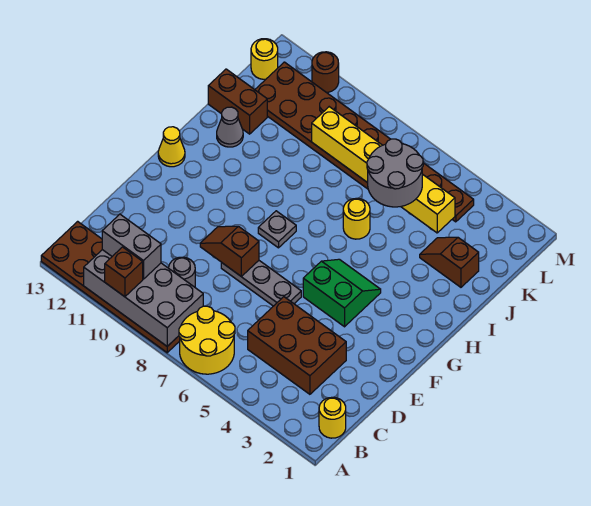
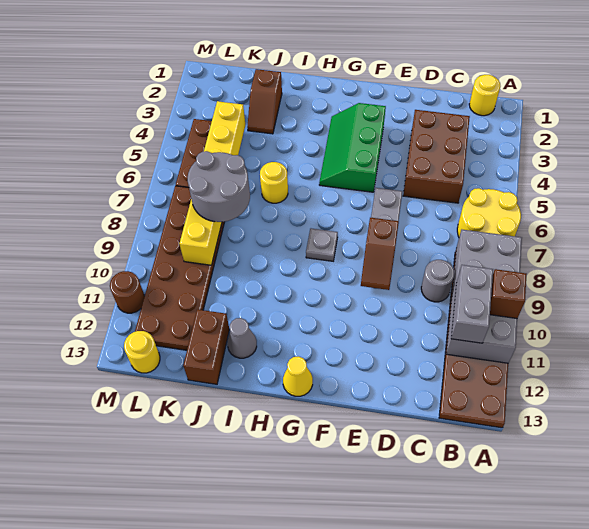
green 2x2 slope [303,259,381,327] -> green 2x3 slope [319,103,386,192]
grey 2x2 round brick [367,139,423,207] -> grey 2x2 round brick moved to [188,151,250,222]

